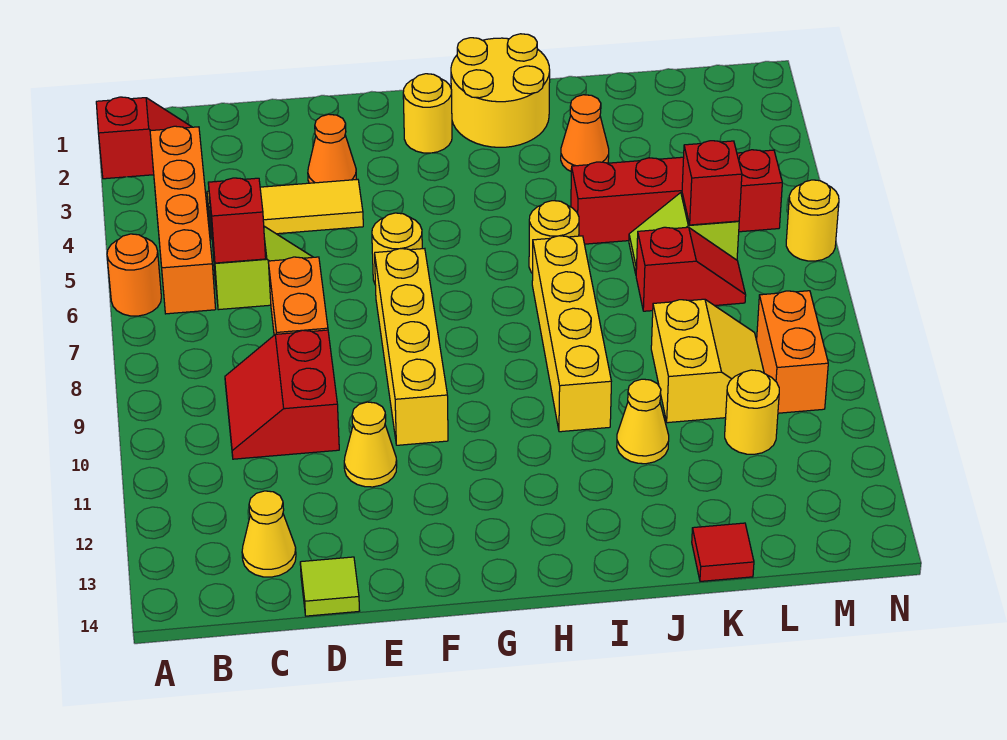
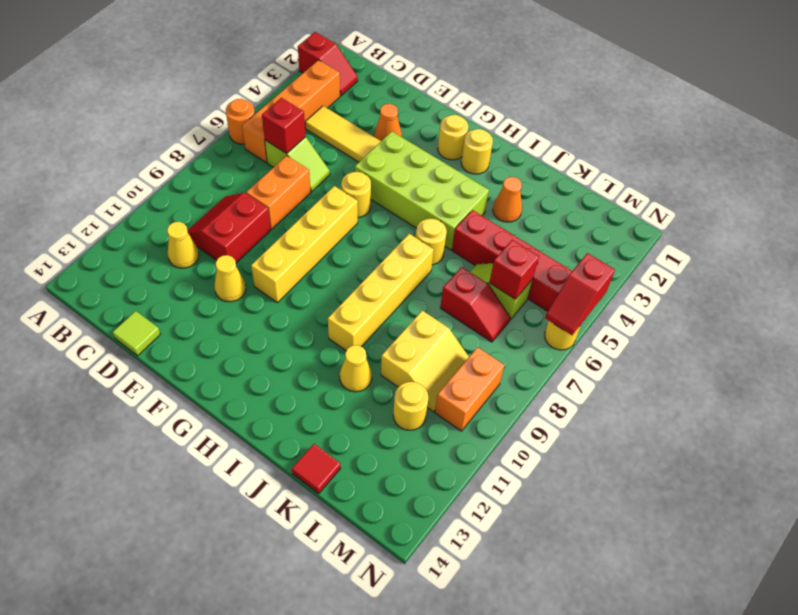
yellow 1x1 cone [242,491,296,577] -> yellow 1x1 cone moved to [167,222,199,268]
none -> lime 2x4 brick [355,131,489,250]
yellow 2x2 round brick [451,34,550,147] -> yellow 1x1 round brick [461,129,493,174]
none -> red 1x2 slope [545,253,615,335]

